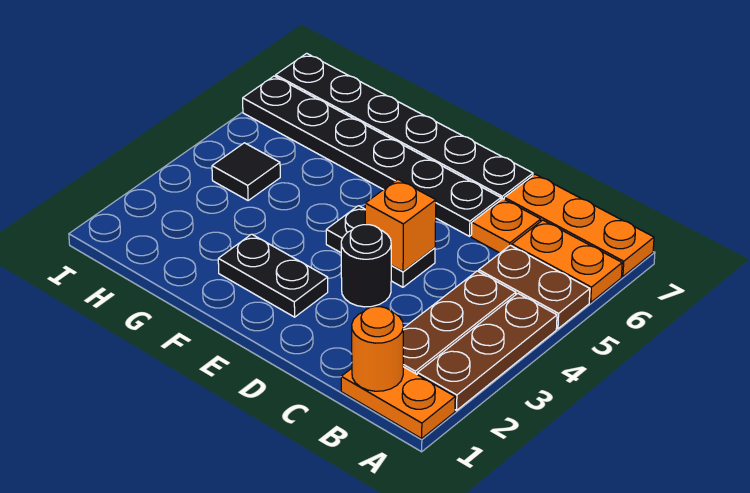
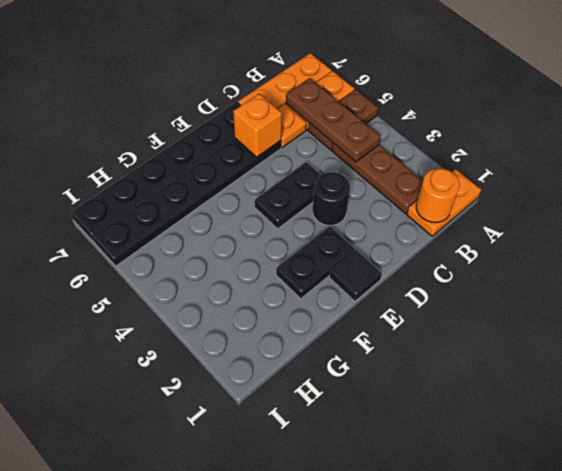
brown 1x3 plate [417,294,557,410] -> brown 1x3 plate moved to [286,78,381,162]
orange 1x1 brick [365,179,436,271] -> orange 1x1 brick moved to [233,94,282,157]
black 1x1 tile [212,143,280,200] -> black 1x1 tile moved to [330,250,382,301]

